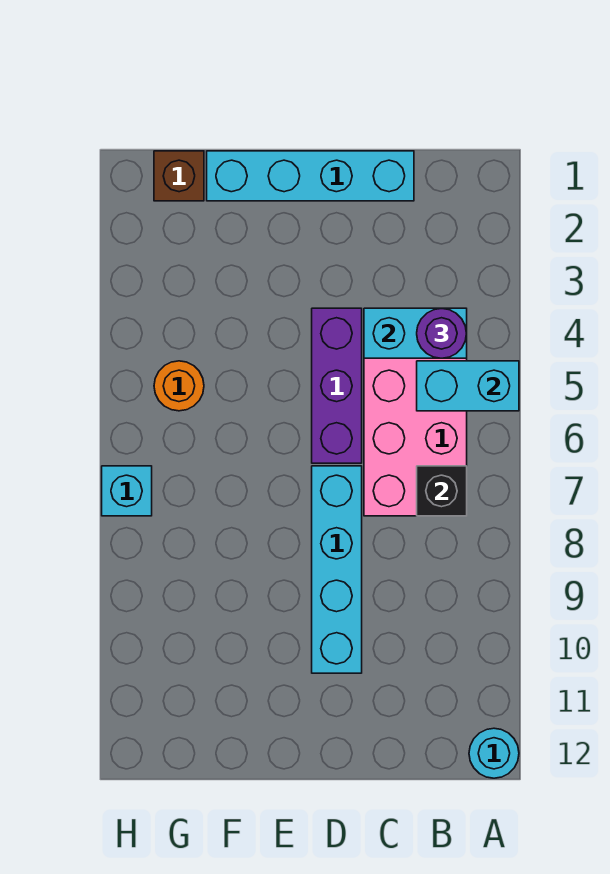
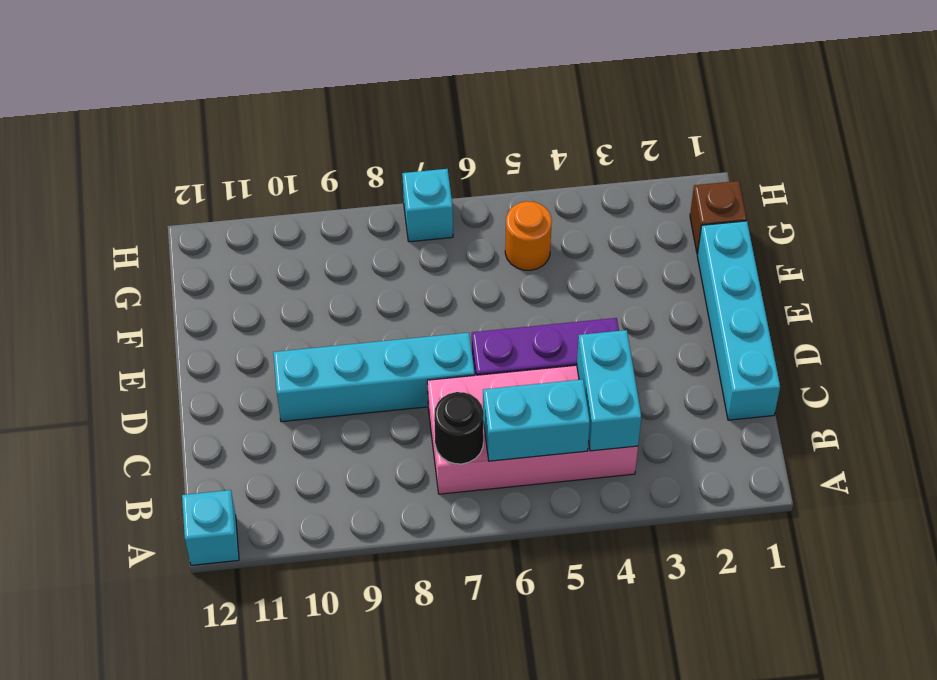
cyan 1x2 brick [417,361,519,411] -> cyan 1x2 brick turned to [483,379,590,461]
cyan 1x1 round brick [469,728,519,778] -> cyan 1x1 brick [182,490,239,565]
purple 1x1 round brick [417,308,467,358] -> none
black 1x1 brick [417,466,467,516] -> black 1x1 round brick [434,392,484,464]

